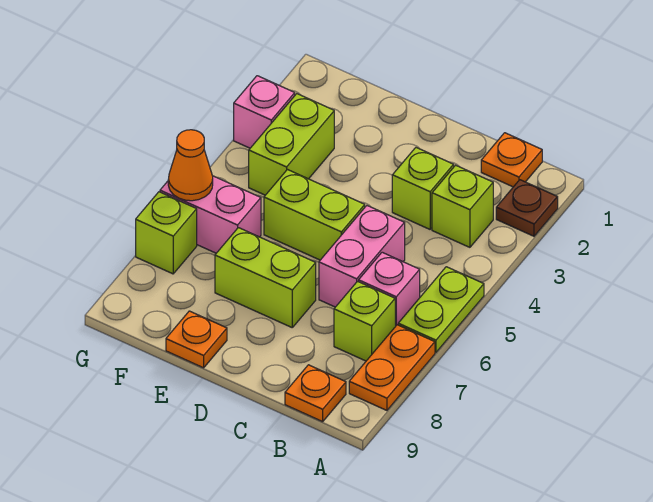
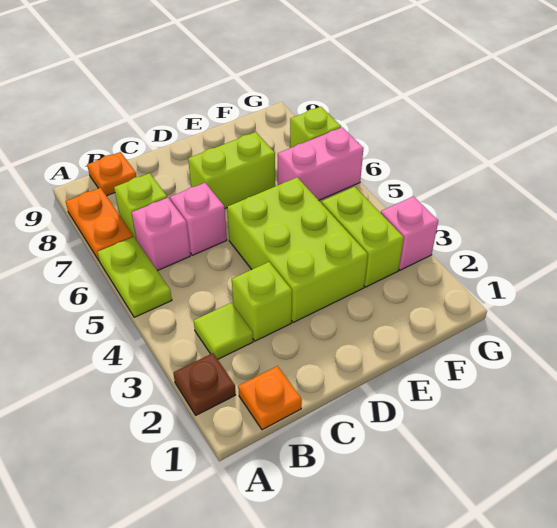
lime 1x1 brick [432,165,493,247] -> lime 1x1 tile [194,303,253,359]
pink 1x2 brick [319,206,405,307] -> pink 1x1 brick [170,183,227,255]
lime 1x2 brick [264,170,365,260] -> lime 2x3 brick [227,177,368,323]
orange 1x1 plate [166,311,227,368] -> none
orange 1x1 cone [168,130,213,201] -> none

